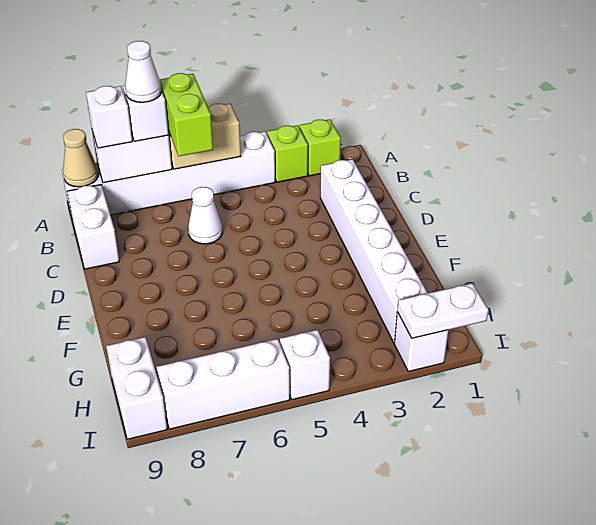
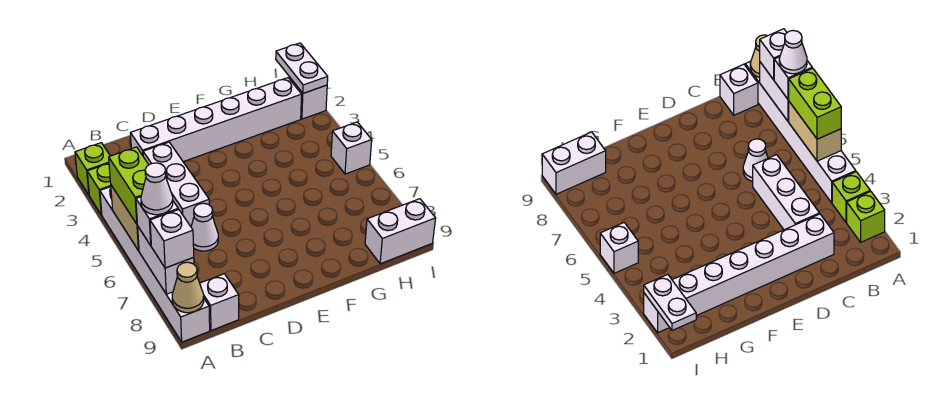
lime 1x2 brick [160,73,213,156] -> lime 1x2 brick turned to [109,147,149,224]
white 1x2 brick [67,185,119,269] -> white 1x1 brick [200,274,239,331]
white 1x3 brick [157,339,290,429] -> white 1x3 brick moved to [143,142,209,226]

